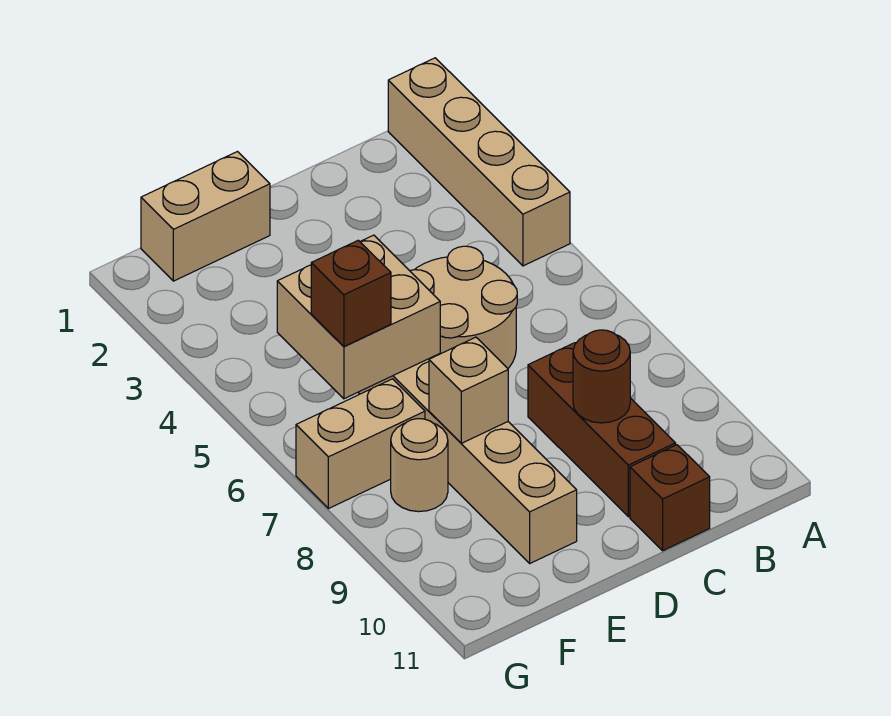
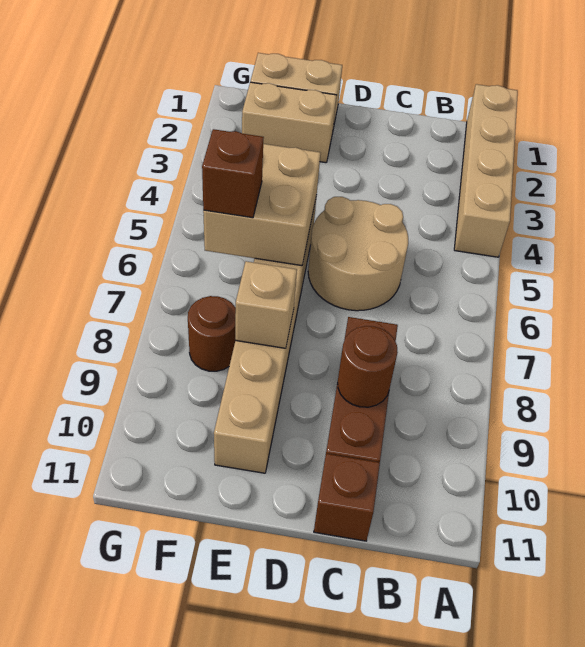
tan 1x2 brick [296,379,425,509] -> tan 1x2 brick moved to [242,82,336,163]
tan 1x1 round brick [391,419,448,512] -> brown 1x1 round brick [188,296,236,371]

